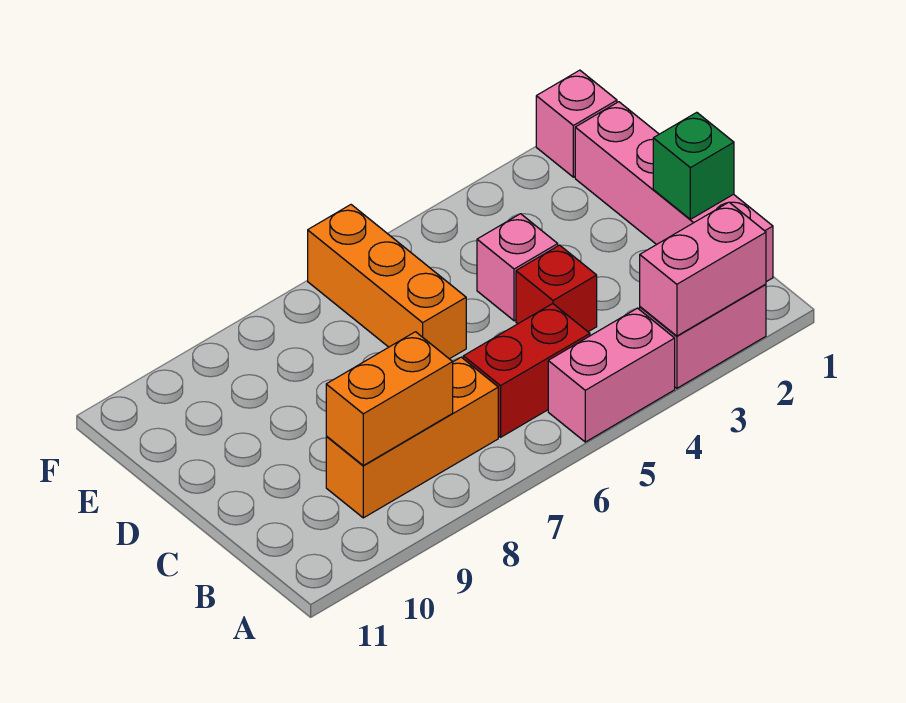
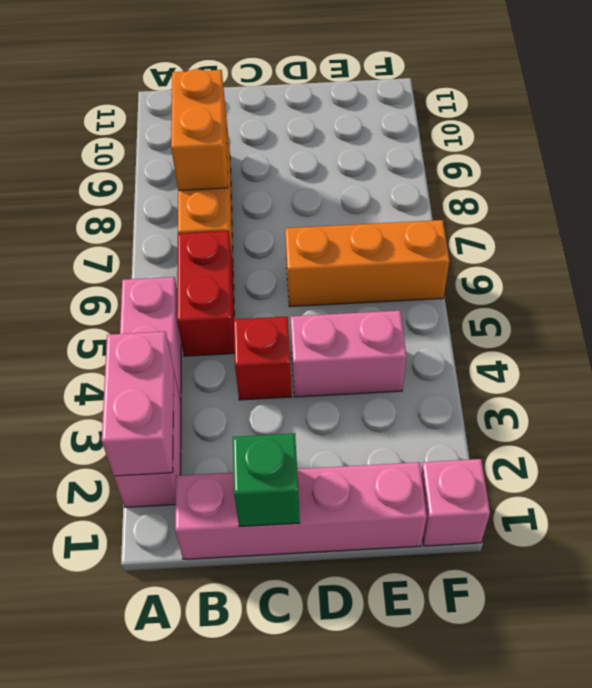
pink 1x1 brick [477,214,558,321] -> pink 1x2 brick [290,311,406,397]

